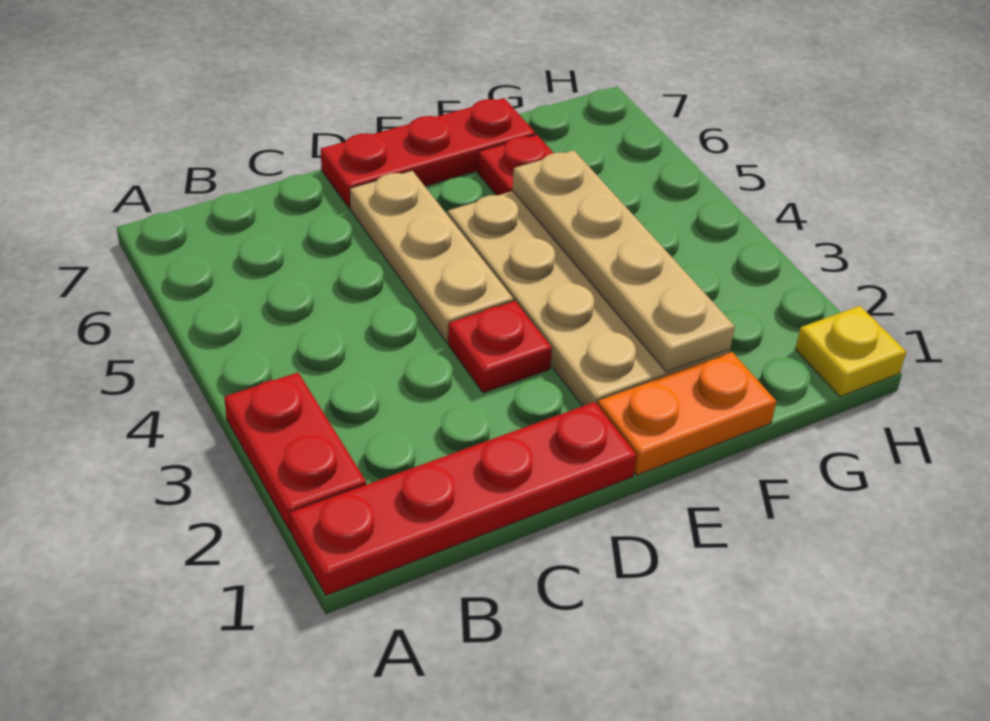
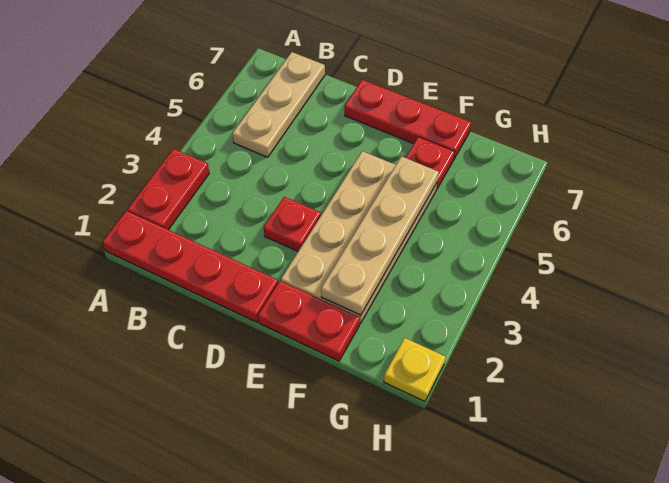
tan 1x3 plate [350,171,513,342] -> tan 1x3 plate moved to [232,52,325,157]
orange 1x2 plate [598,352,777,475] -> red 1x2 plate [258,281,360,361]

